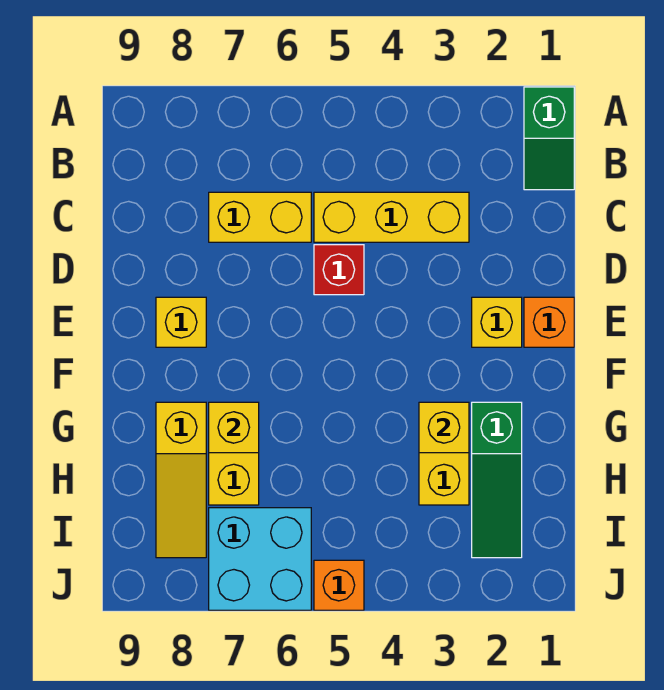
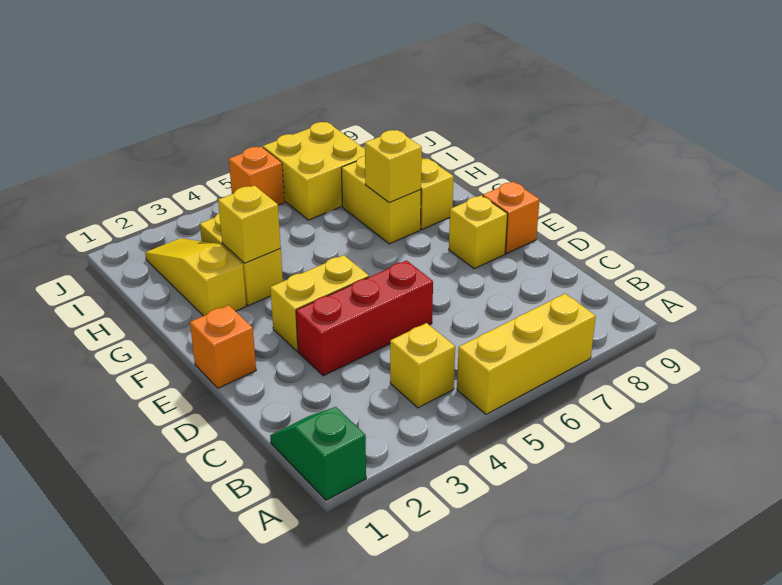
yellow 1x3 brick [314,192,469,242] -> yellow 1x3 brick moved to [457,294,596,414]
yellow 1x2 brick [209,192,311,242] -> yellow 1x2 brick moved to [270,255,369,351]
red 1x1 brick [314,245,364,295] -> red 1x3 brick [296,261,433,376]
yellow 1x1 brick [472,297,522,347] -> yellow 1x1 brick moved to [390,323,455,408]
none -> orange 1x1 brick [483,182,540,254]
green 1x3 slope [472,402,522,558] -> yellow 1x3 slope [145,238,246,316]
cyan 2x2 brick [209,508,311,610] -> yellow 2x2 brick [263,122,365,220]

